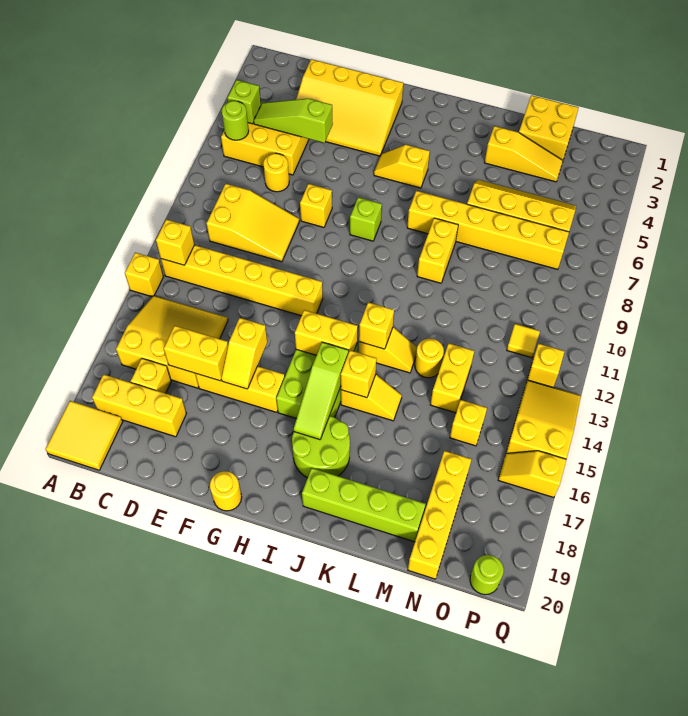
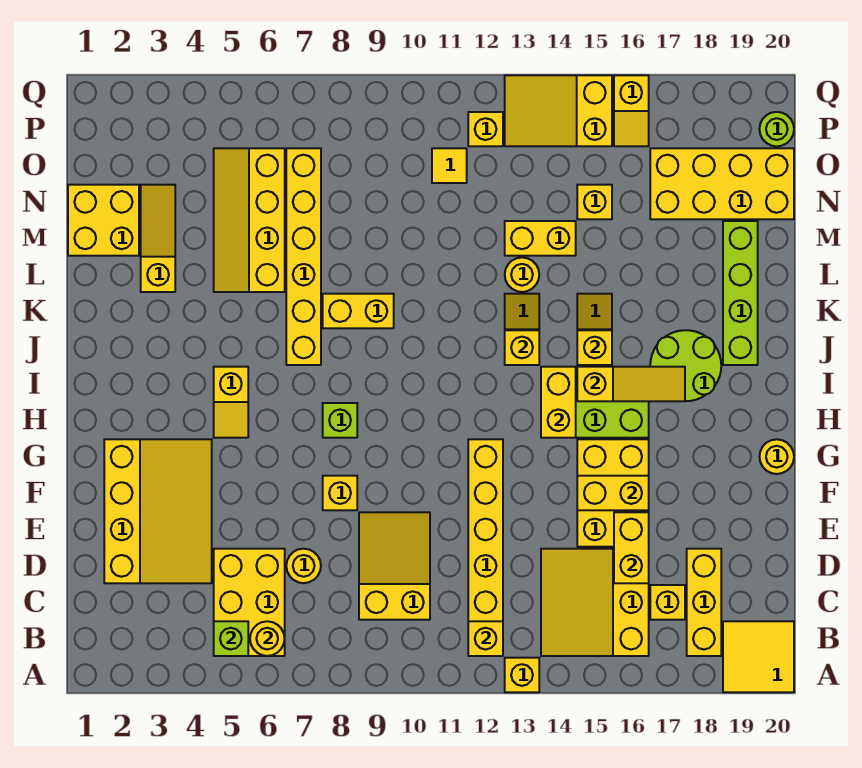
lime 1x1 round brick [222,101,249,140] -> yellow 1x1 round brick [250,621,285,656]
lime 1x3 slope [254,99,333,143] -> none
yellow 1x3 brick [195,366,285,412] -> yellow 2x3 brick [577,439,649,547]
yellow 1x2 slope [221,318,267,389] -> yellow 1x2 brick [577,476,649,510]
lime 1x3 slope [294,342,348,440] -> yellow 1x3 slope [577,367,685,401]
yellow 1x4 brick [408,451,471,579] -> yellow 2x4 brick [650,148,794,219]

